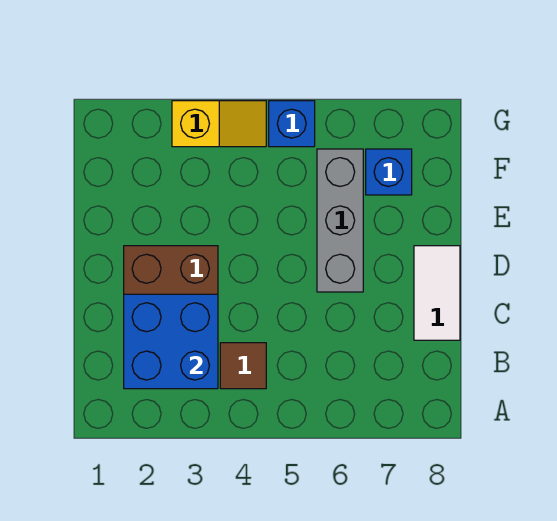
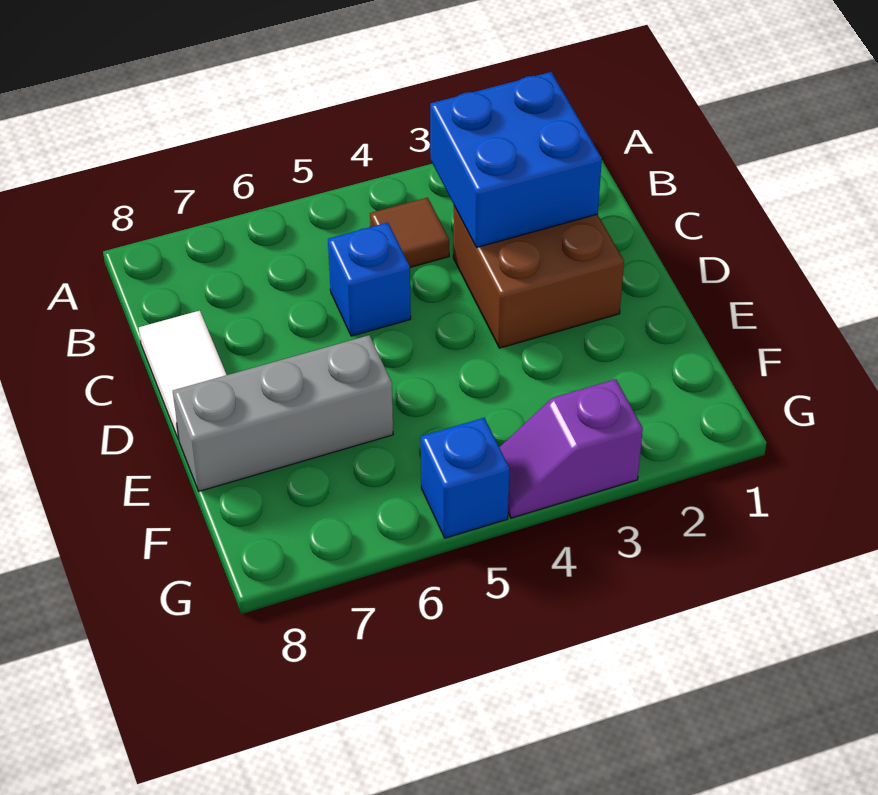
grey 1x3 brick [317,149,363,292] -> grey 1x3 brick turned to [173,335,393,491]
blue 1x1 brick [366,149,412,195] -> blue 1x1 brick moved to [328,223,411,336]
yellow 1x2 slope [172,101,266,147] -> purple 1x2 slope [499,379,643,518]

